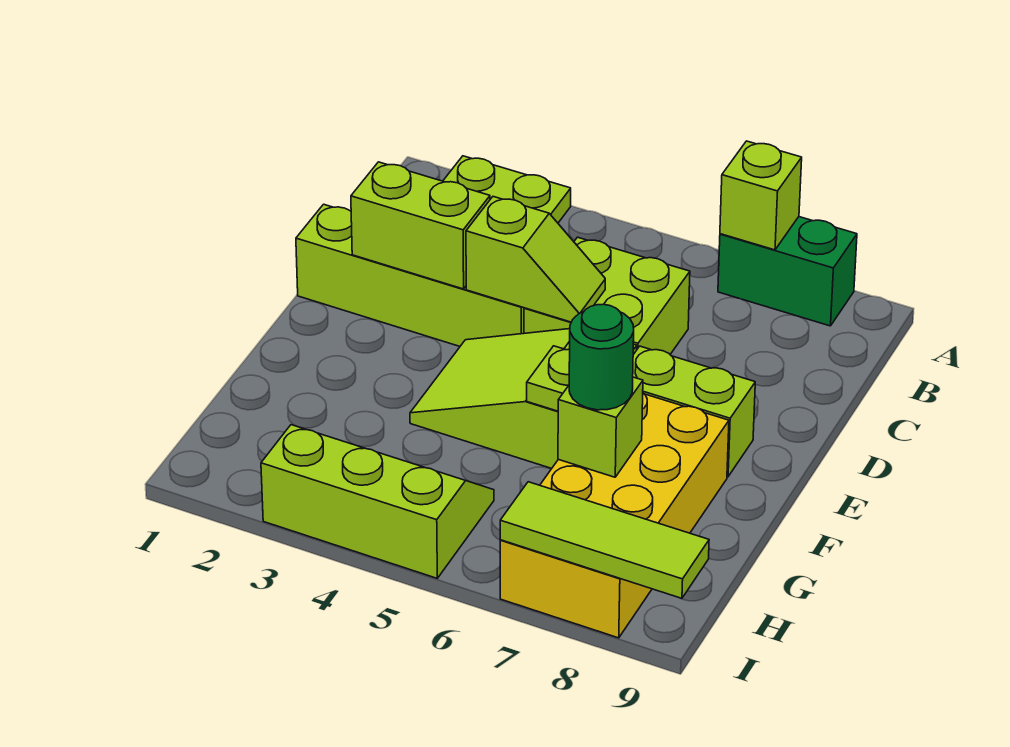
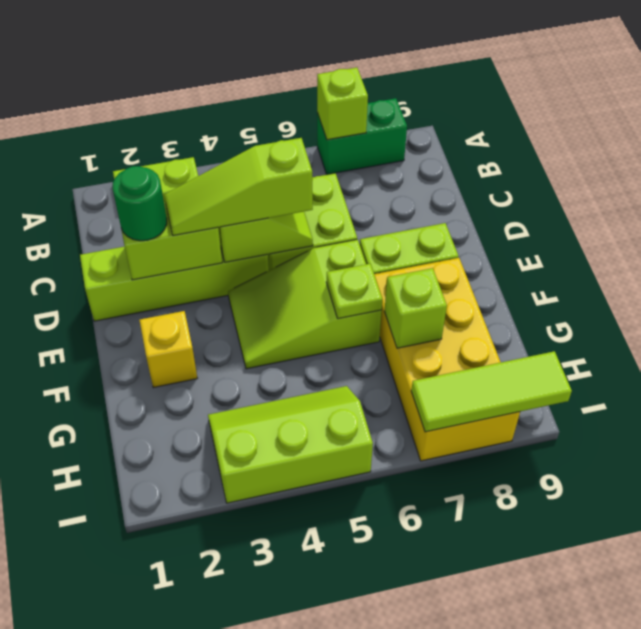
none -> lime 1x3 slope [164,138,313,236]
none -> yellow 1x1 brick [139,311,197,388]
green 1x1 round brick [569,304,634,410] -> green 1x1 round brick moved to [113,166,167,241]

